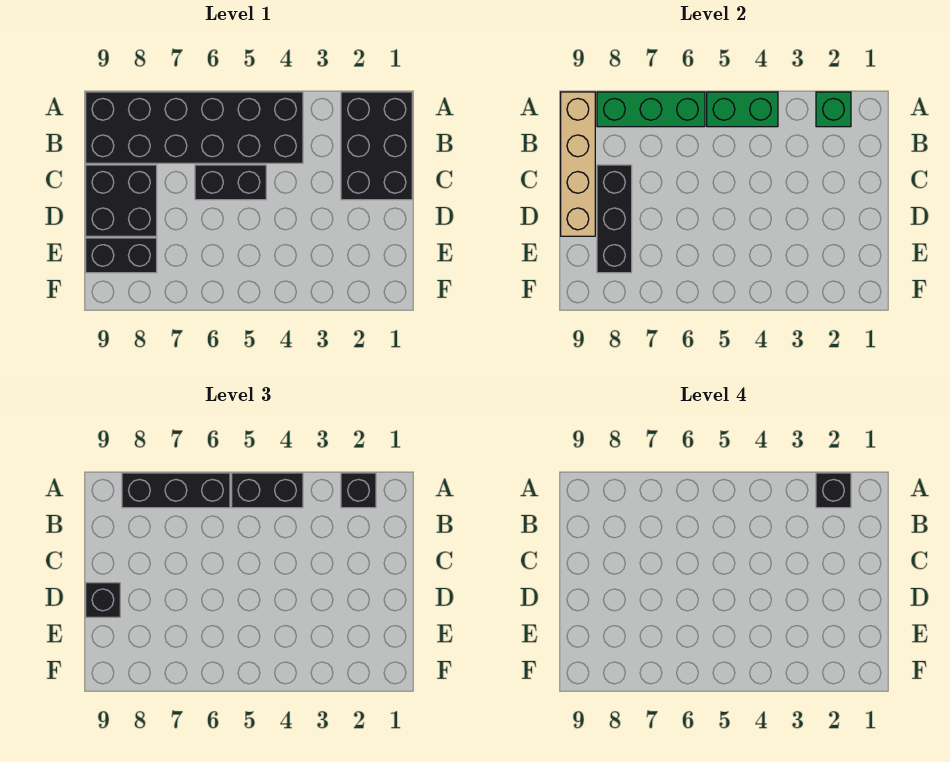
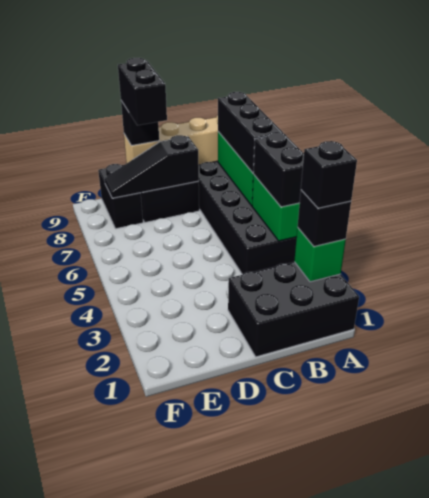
black 1x2 brick [195,165,266,200] -> black 1x2 brick moved to [118,58,167,125]
black 1x3 brick [597,165,632,273] -> black 1x3 slope [105,135,199,198]

